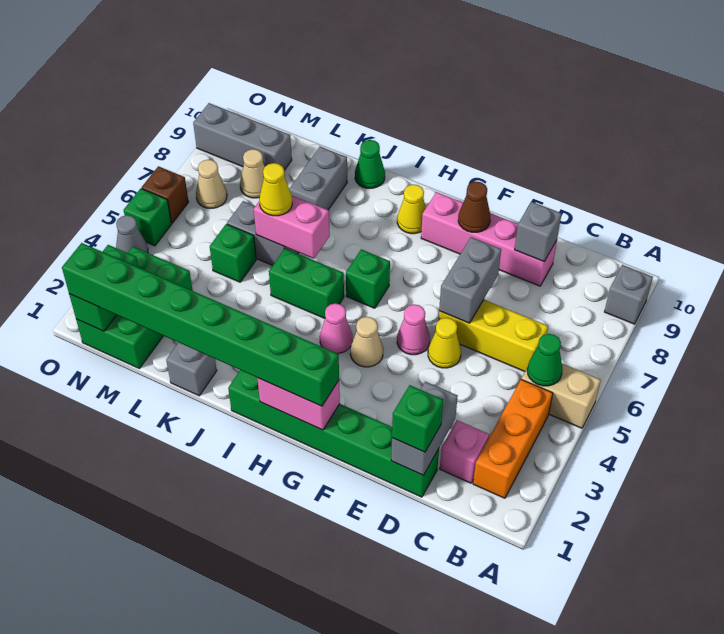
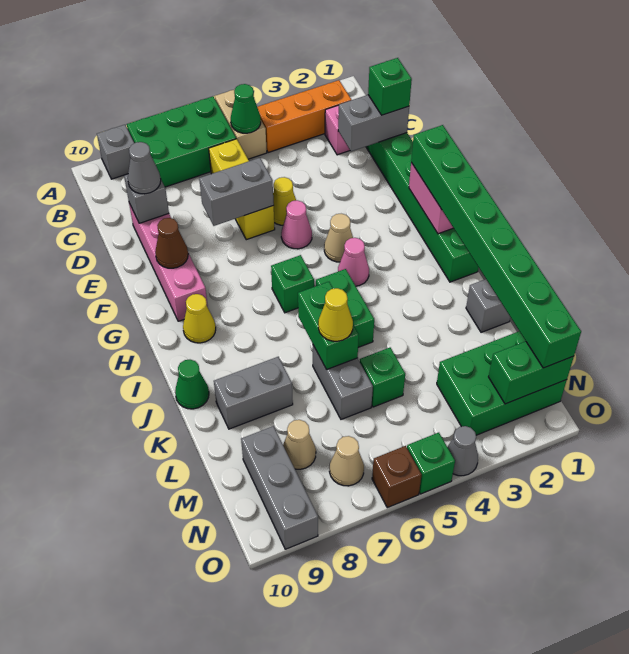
none -> green 2x3 brick [127,96,236,187]
none -> grey 1x1 cone [128,142,161,194]
pink 1x2 brick [254,196,330,259] -> green 1x2 brick [298,282,359,369]

